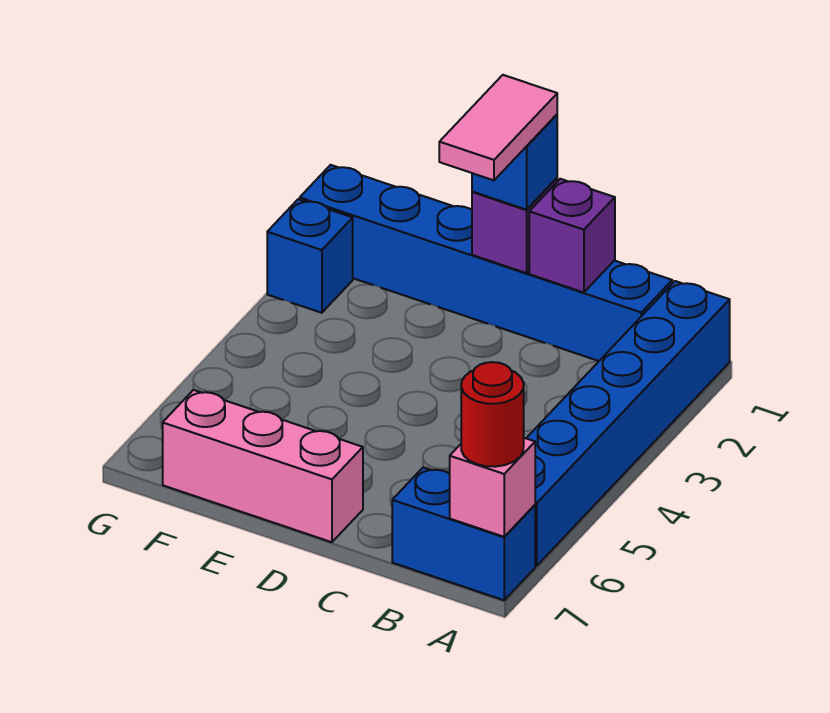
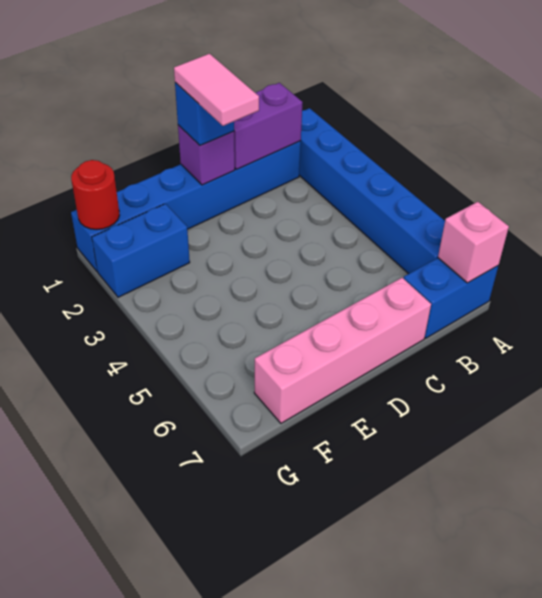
red 1x1 round brick [461,362,524,467] -> red 1x1 round brick moved to [71,160,120,230]
purple 1x1 brick [529,179,615,292] -> purple 1x2 brick [234,83,302,169]
pink 1x3 brick [163,390,363,542] -> pink 1x4 brick [254,278,431,423]
blue 1x1 brick [267,199,353,313] -> blue 1x2 brick [92,204,190,297]

